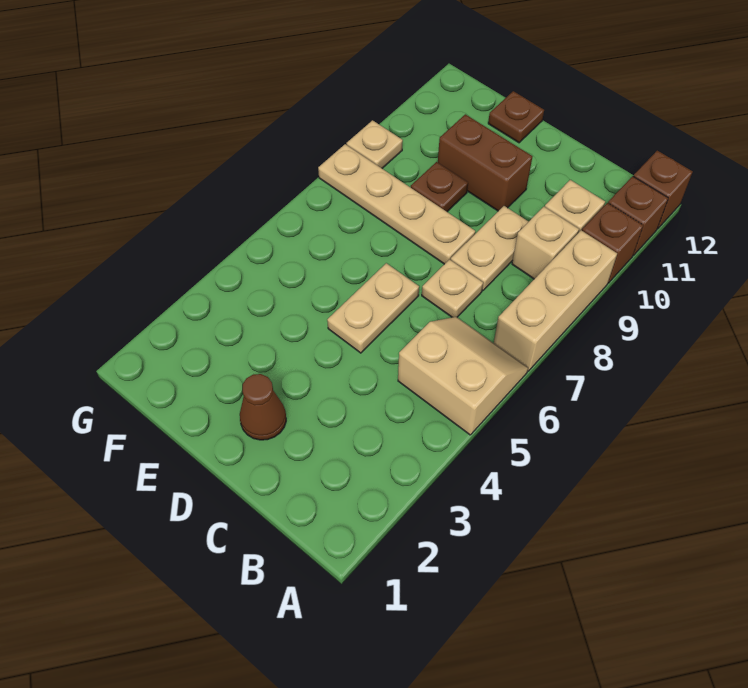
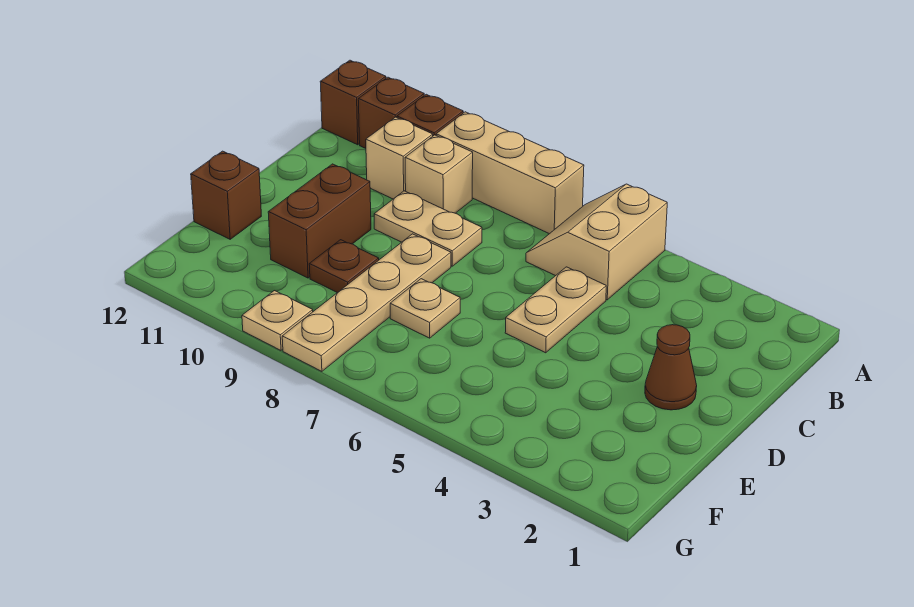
tan 1x1 plate [422,260,483,317] -> tan 1x1 plate moved to [390,279,460,338]
tan 1x2 plate [327,263,419,353] -> tan 1x2 plate turned to [505,267,606,353]
brown 1x1 plate [488,91,544,143] -> brown 1x1 brick [191,151,261,239]

